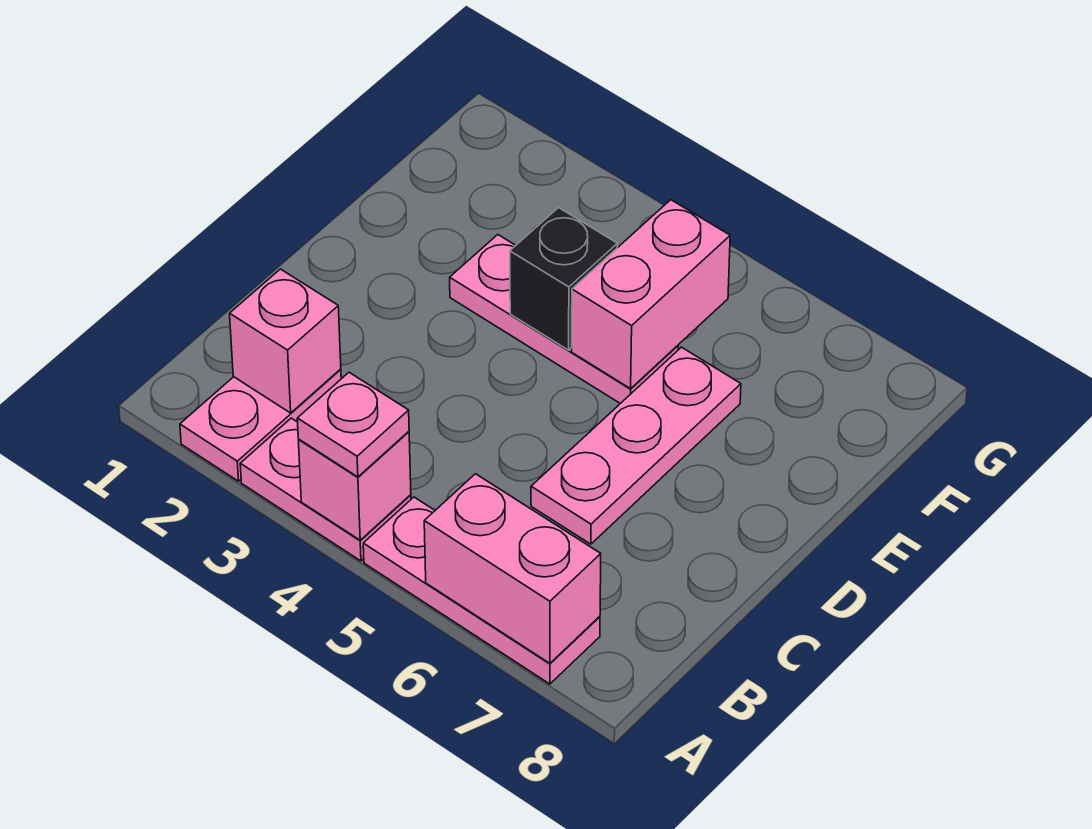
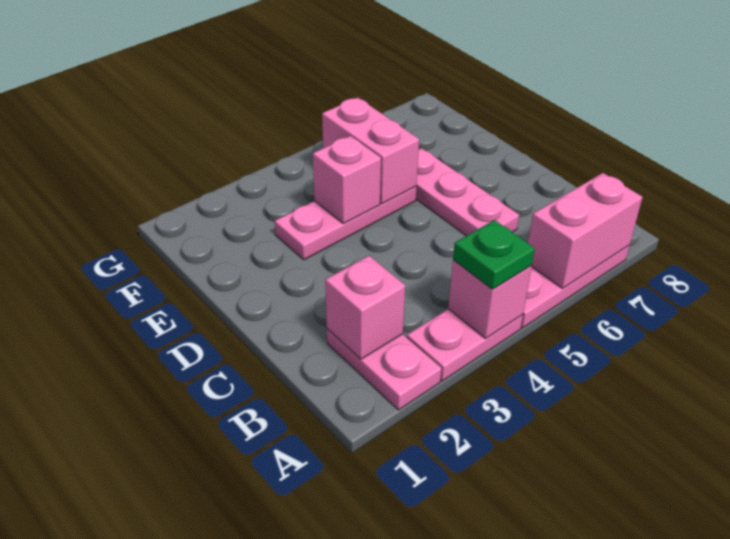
pink 1x1 plate [297,372,409,477] -> green 1x1 plate [453,220,535,289]
black 1x1 brick [510,208,617,350] -> pink 1x1 brick [313,136,381,224]

